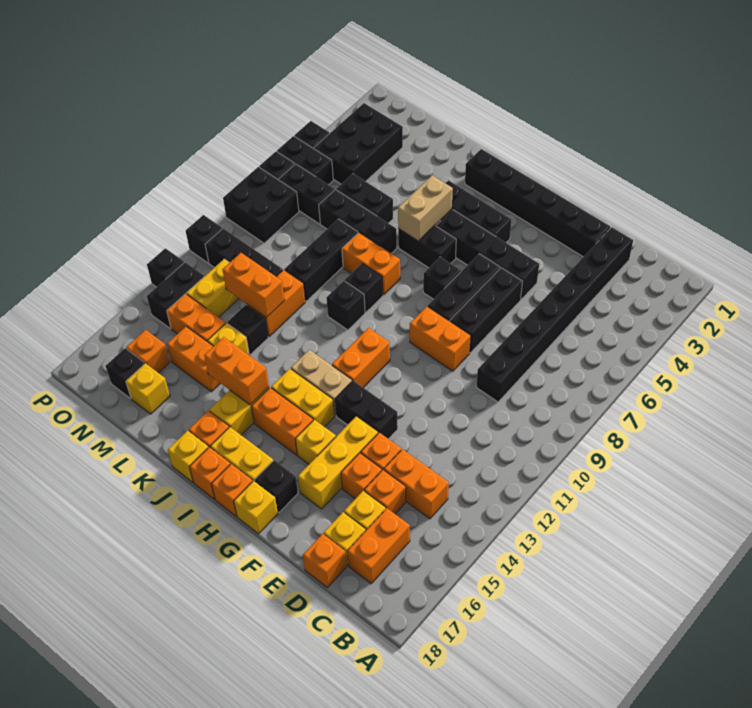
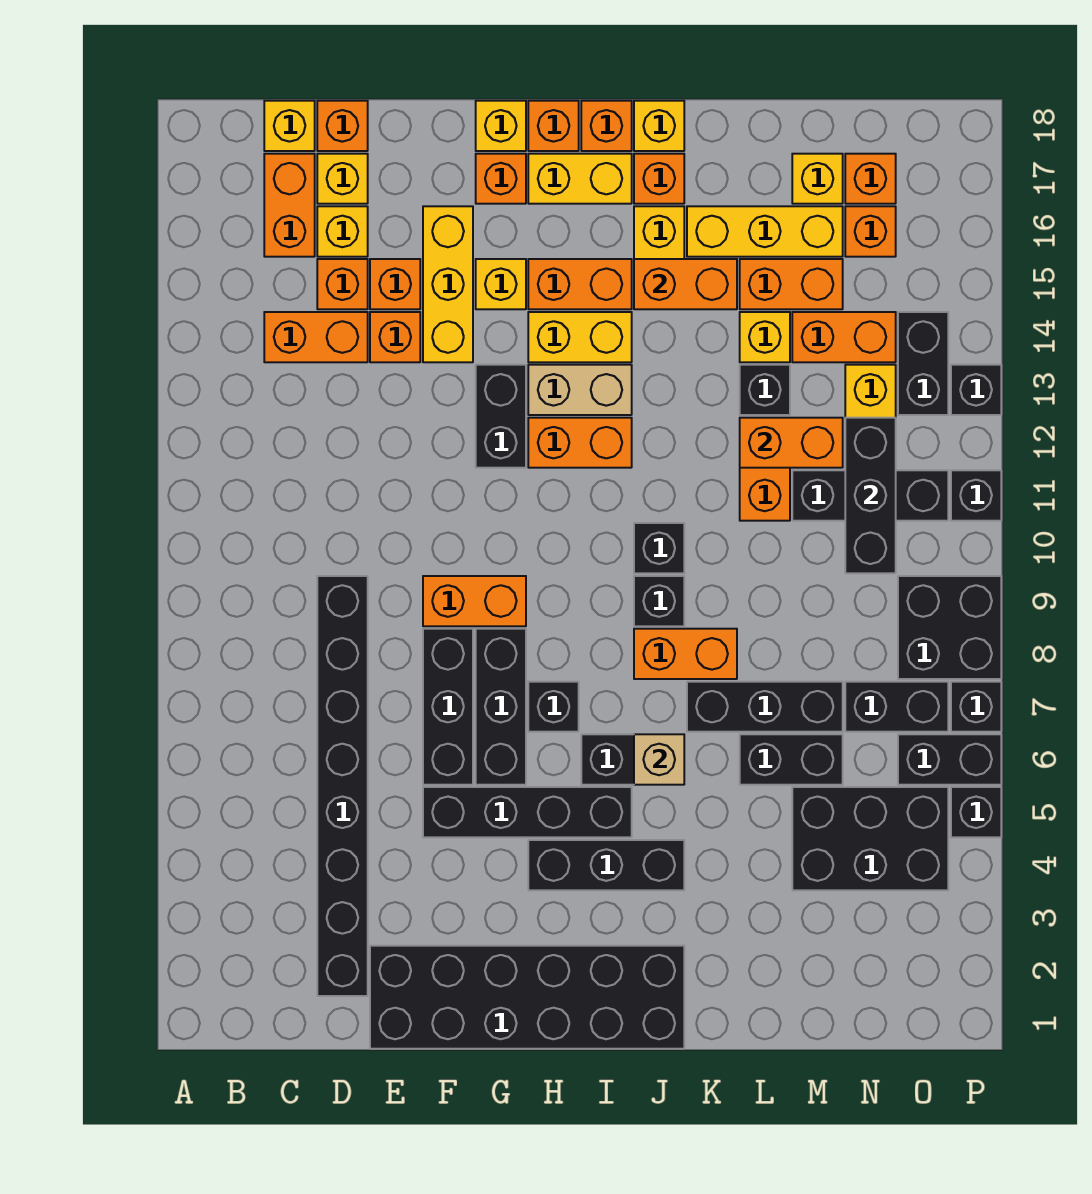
none -> yellow 1x1 brick [264,101,315,151]
black 1x6 brick [465,149,610,257] -> black 2x6 brick [370,946,684,1049]
black 1x2 brick [335,381,398,439] -> black 1x2 brick turned to [476,365,526,468]
black 1x1 brick [255,460,298,513] -> orange 1x1 brick [476,154,526,204]
orange 1x2 brick [332,328,390,388] -> orange 1x2 brick turned to [528,418,632,468]
tan 1x2 brick [398,175,453,241] -> tan 1x1 brick [634,734,684,785]
none -> yellow 1x3 brick [687,206,843,257]
black 1x3 brick [285,219,358,301] -> black 1x3 brick moved to [845,418,896,573]
black 2x3 brick [314,103,403,184] -> black 2x3 brick turned to [792,787,948,890]
black 1x1 brick [106,348,145,399] -> orange 1x1 brick [845,154,896,204]

